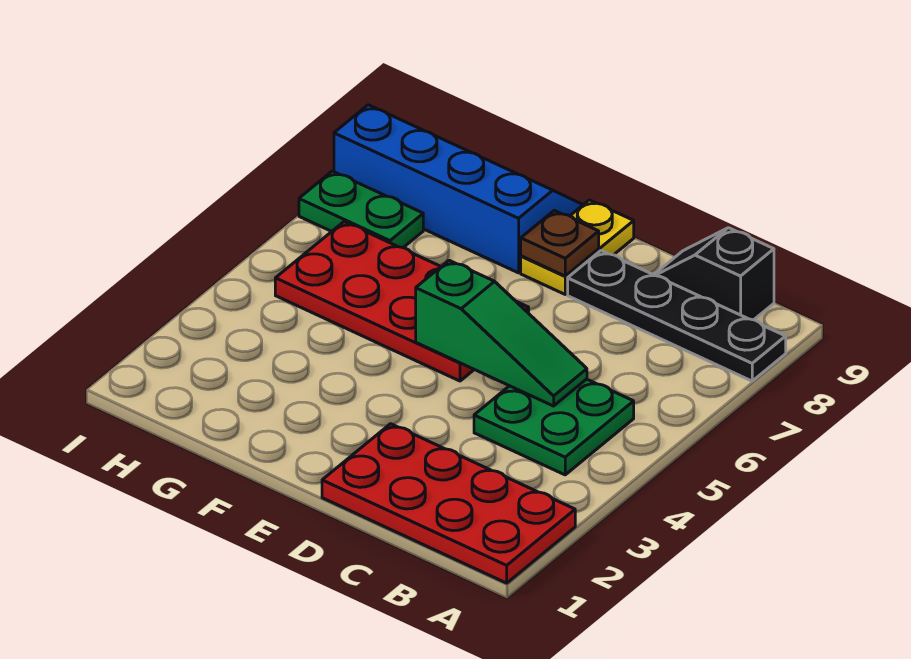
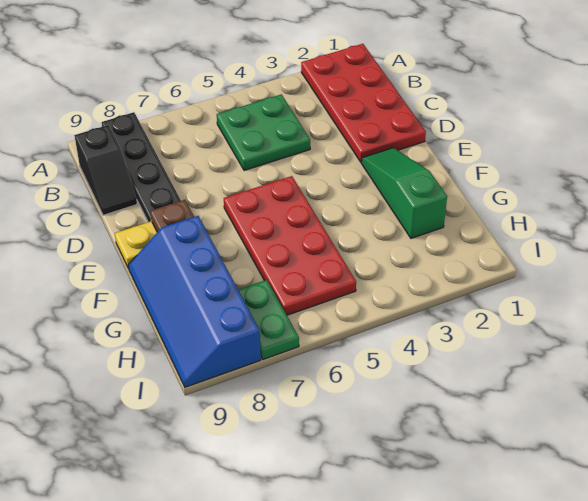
green 1x3 slope [416,260,587,406] -> green 1x3 slope moved to [361,148,447,238]

